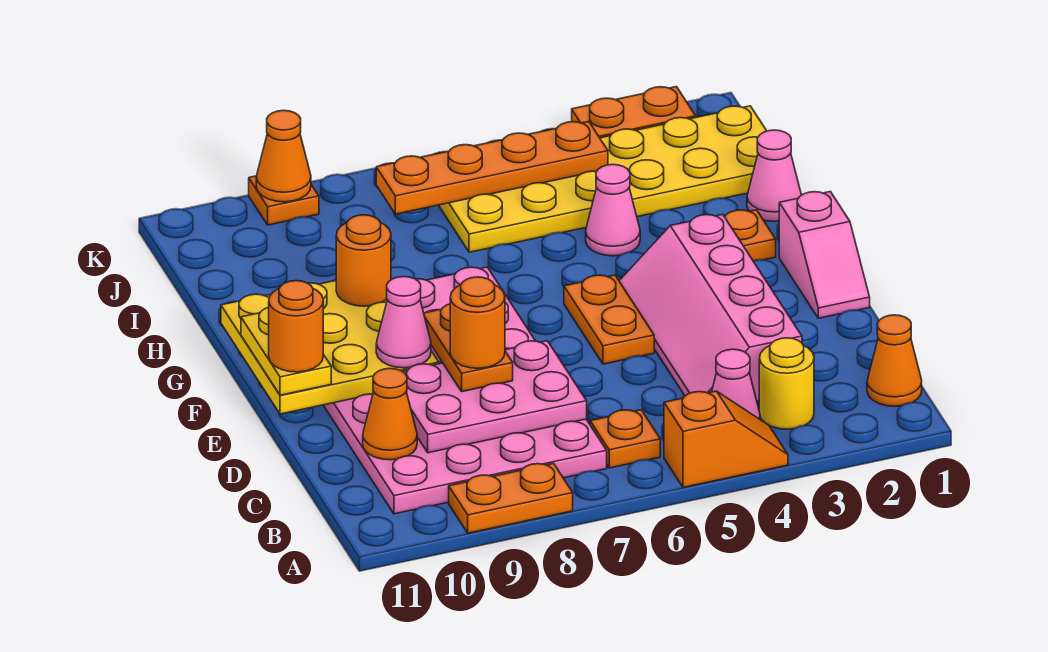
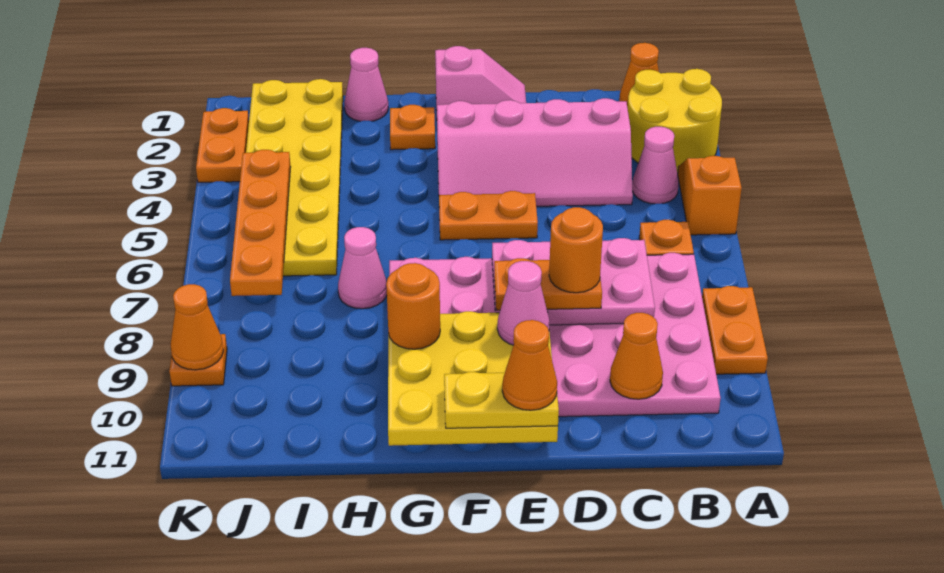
yellow 1x1 round brick [759,338,814,429] -> yellow 2x2 round brick [628,69,722,173]
pink 2x3 plate [403,341,587,453] -> pink 2x3 plate turned to [492,238,655,325]
orange 1x1 round brick [269,281,323,372] -> orange 1x1 cone [502,320,557,410]
pink 1x1 cone [586,164,640,256] -> pink 1x1 cone moved to [338,227,387,309]

